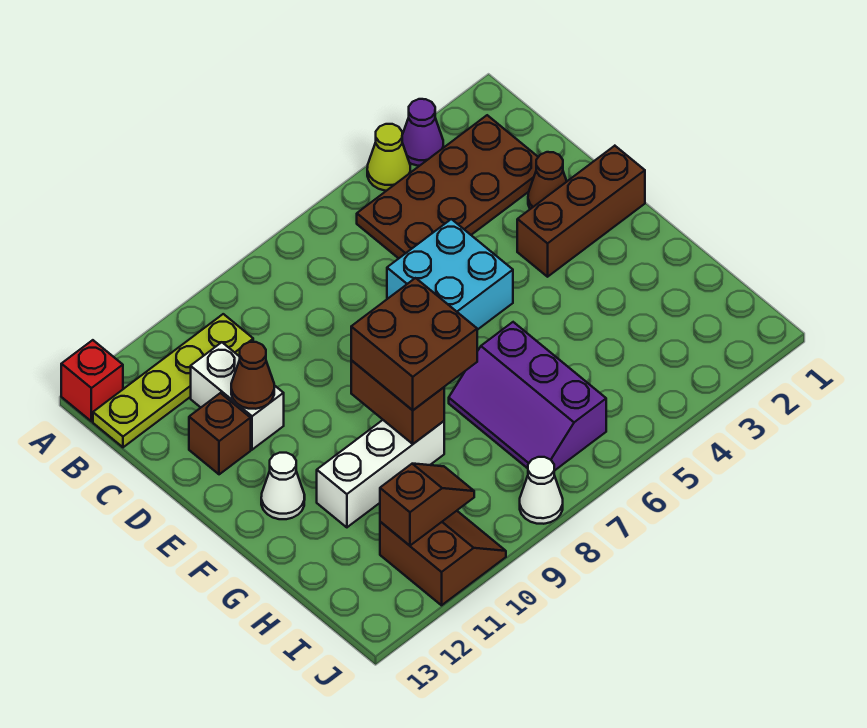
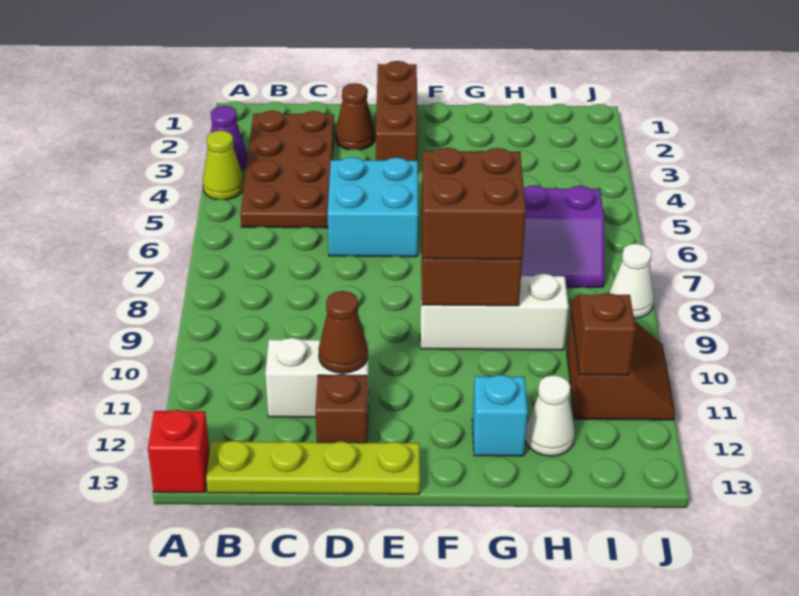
lime 1x4 plate [93,314,253,447] -> lime 1x4 plate turned to [206,441,420,494]
white 1x1 cone [261,453,305,519] -> white 1x1 cone moved to [525,375,575,456]
white 1x3 brick [317,420,444,527] -> white 1x3 brick turned to [420,274,569,350]
none -> cyan 1x1 brick [472,375,528,456]
brown 2x2 slope [380,511,506,605] -> brown 2x2 slope turned to [567,311,675,420]

